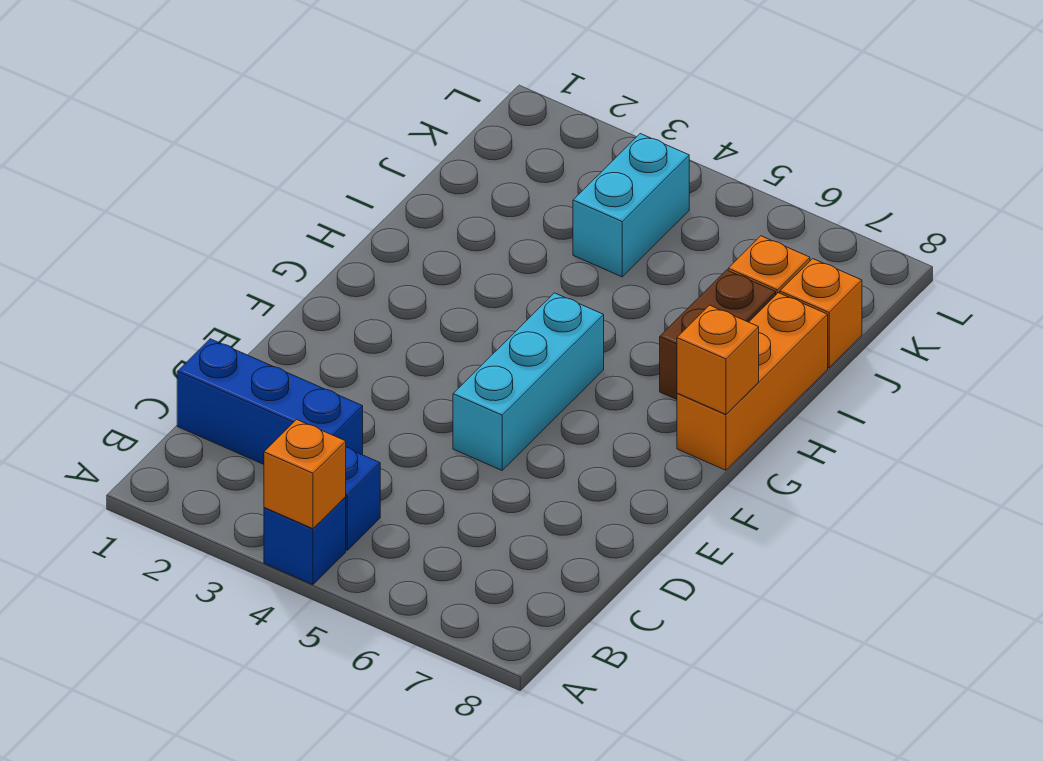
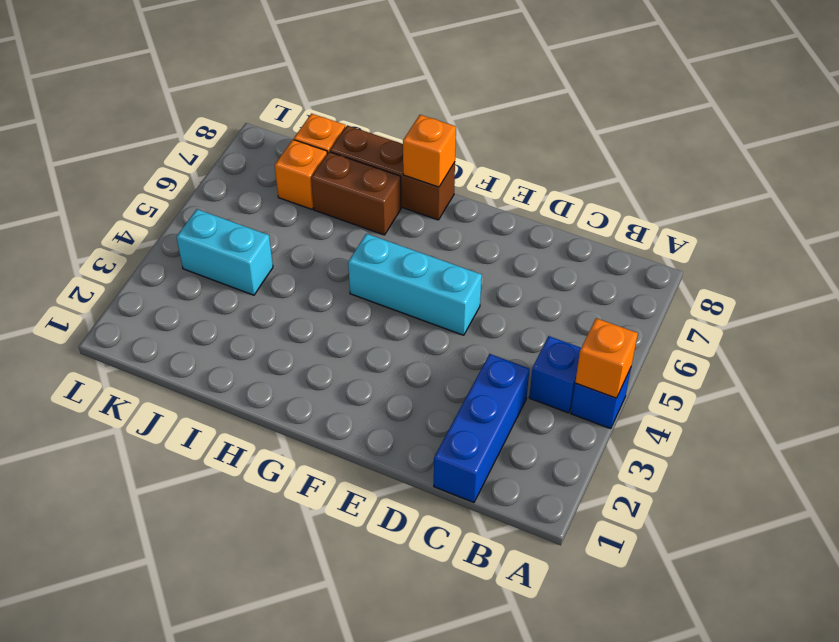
orange 1x3 brick [677,293,828,470] -> brown 1x3 brick [330,125,455,220]

